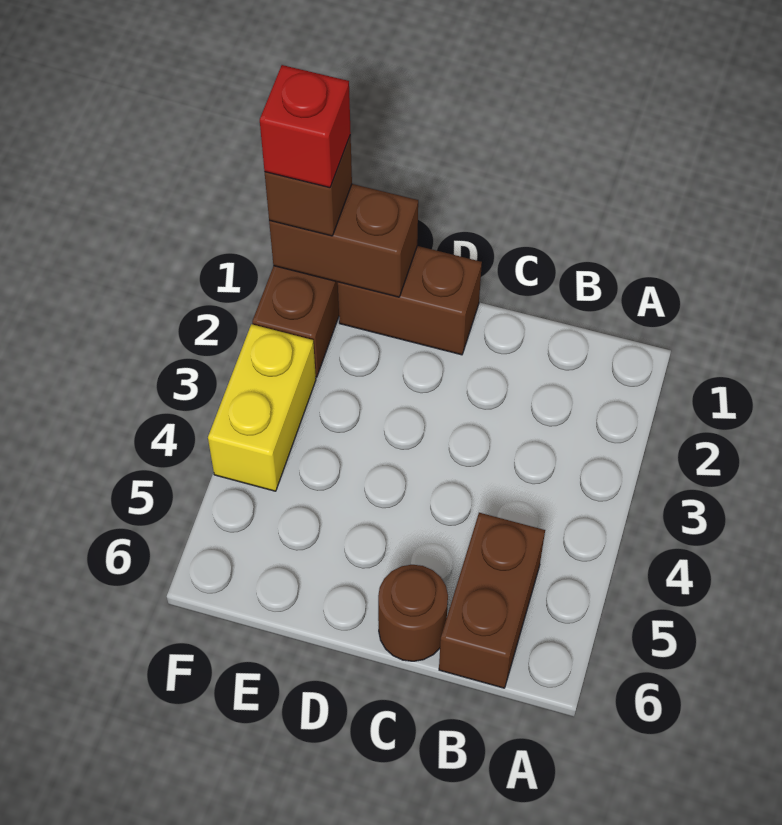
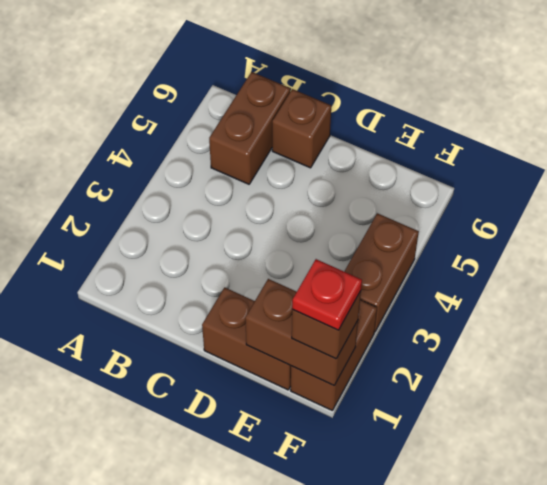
brown 1x1 round brick [378,565,448,661] -> brown 1x1 brick [272,89,331,168]
red 1x1 brick [260,65,351,188] -> red 1x1 plate [292,259,362,330]
yellow 1x2 brick [208,324,316,491] -> brown 1x2 brick [344,213,419,332]

